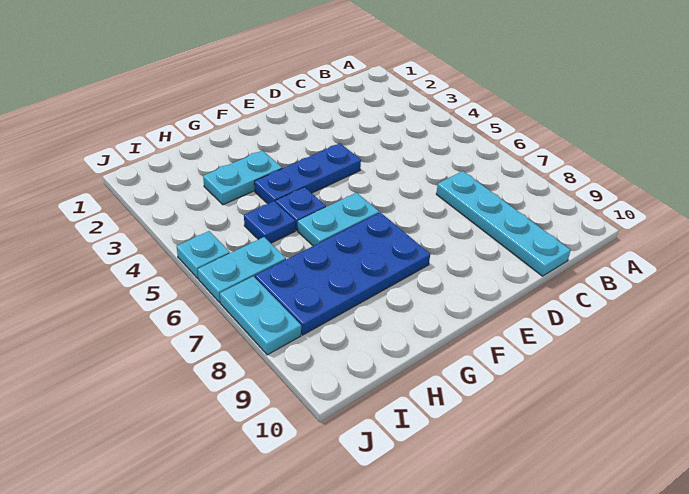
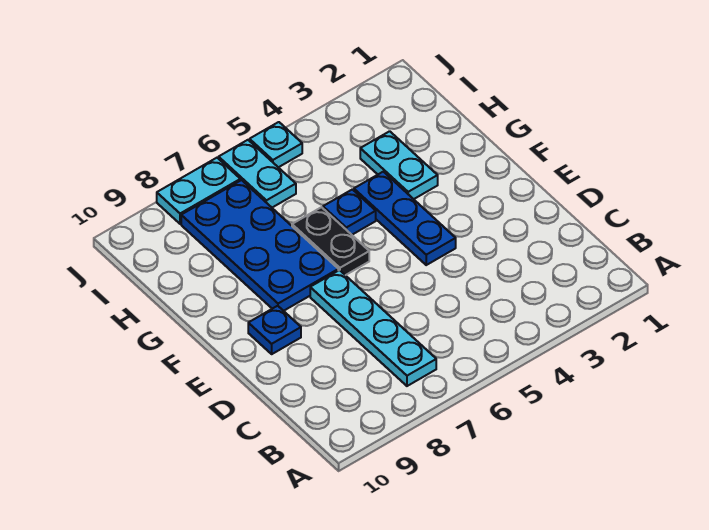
cyan 1x4 plate [436,171,571,276] -> cyan 1x4 plate turned to [310,270,436,386]
cyan 1x2 plate [298,193,379,246] -> black 1x2 plate [292,207,369,275]
blue 1x1 plate [244,201,295,243] -> blue 1x1 plate moved to [248,306,301,354]

